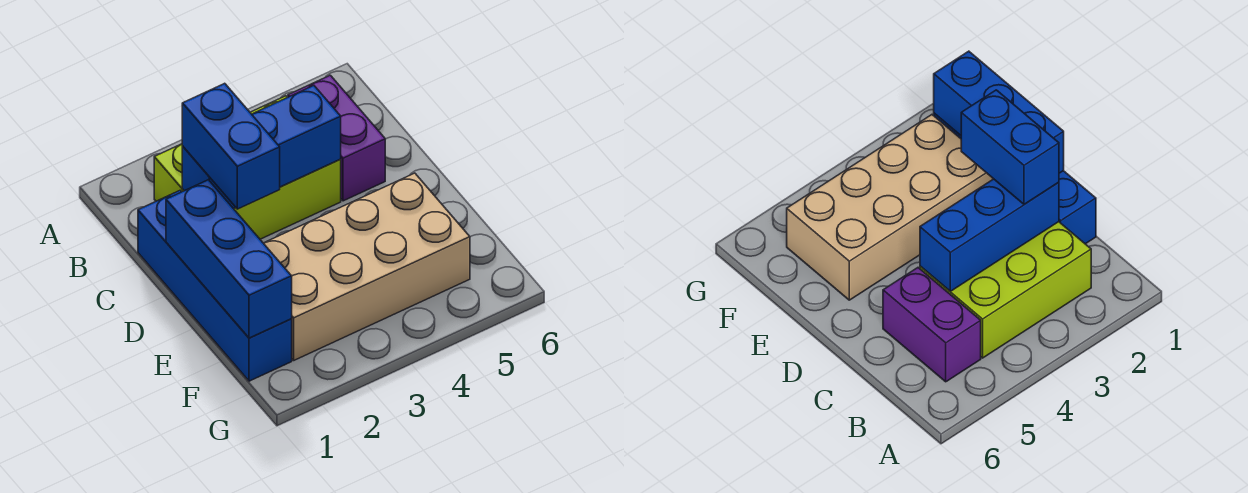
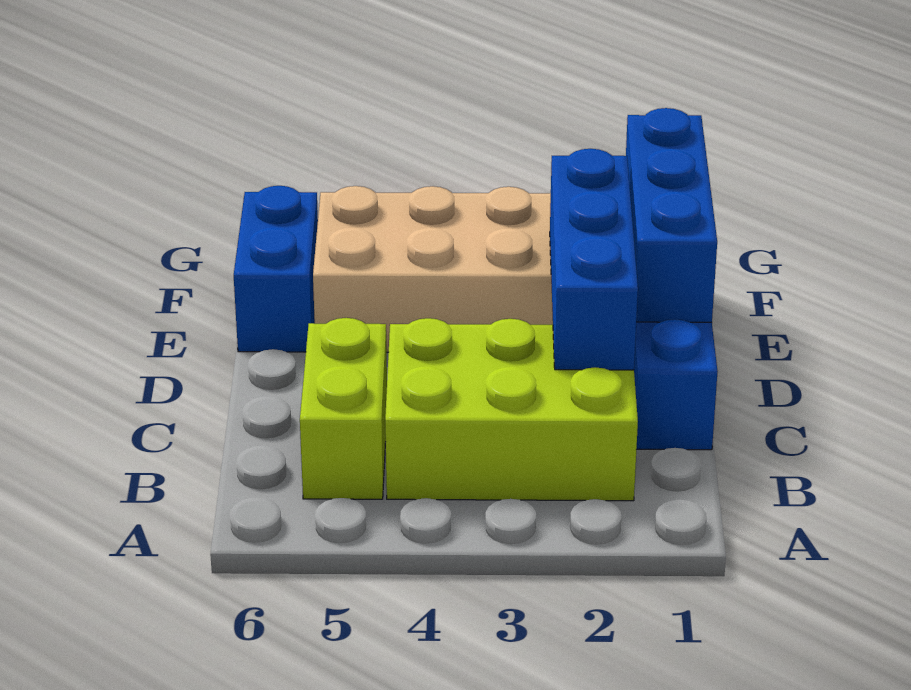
purple 1x2 brick [288,75,385,201] -> lime 1x2 brick [300,318,387,499]
blue 1x3 brick [182,86,341,209] -> blue 1x3 brick turned to [550,149,638,370]
blue 1x2 brick [182,83,280,209] -> blue 1x2 brick moved to [234,186,318,352]

